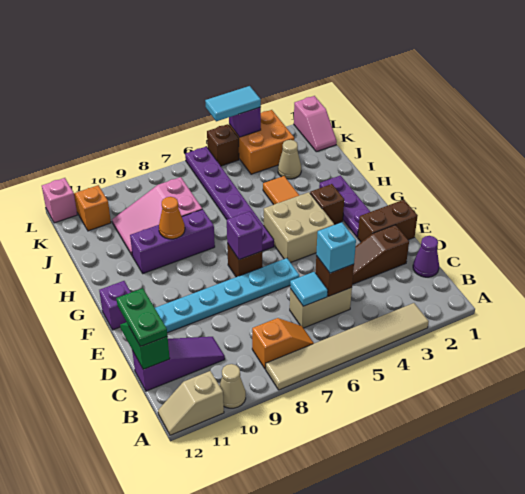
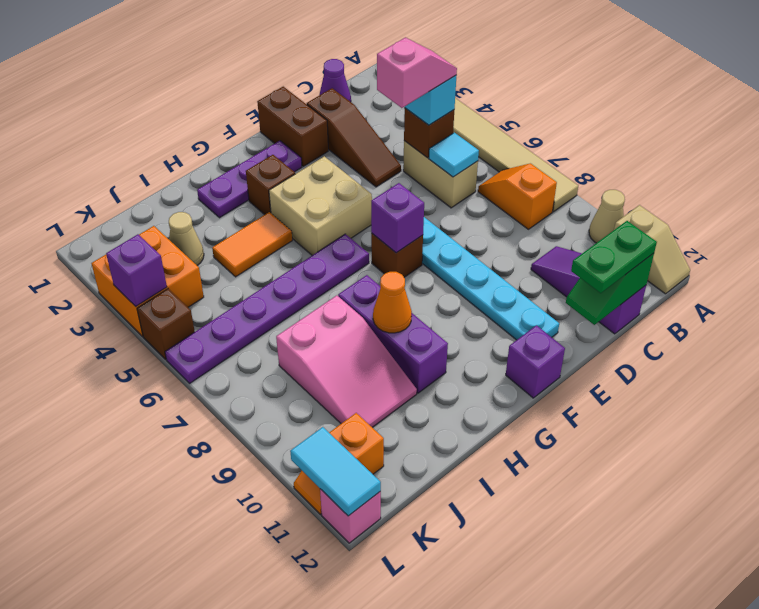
pink 1x2 slope [294,96,337,152] -> pink 1x2 slope moved to [377,37,457,108]
cyan 1x2 tile [205,86,261,121] -> cyan 1x2 tile moved to [290,427,381,516]

